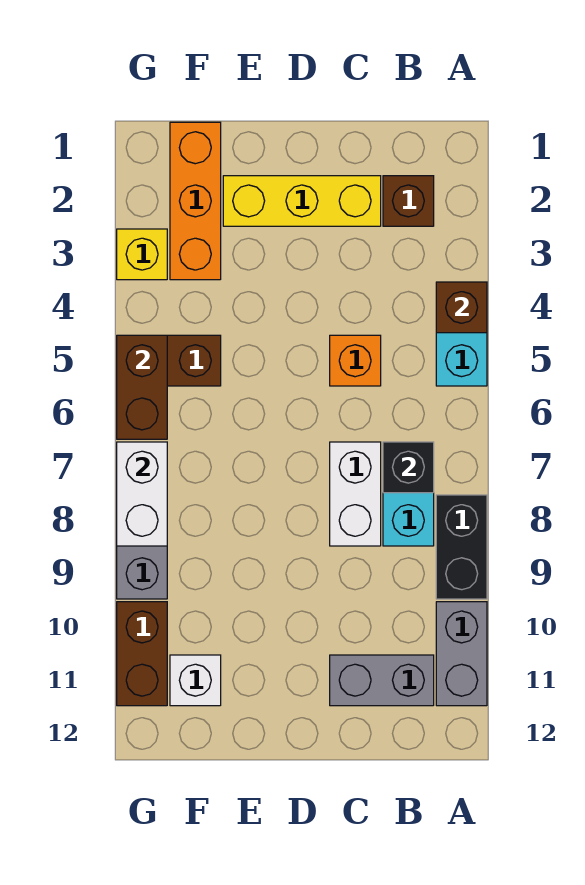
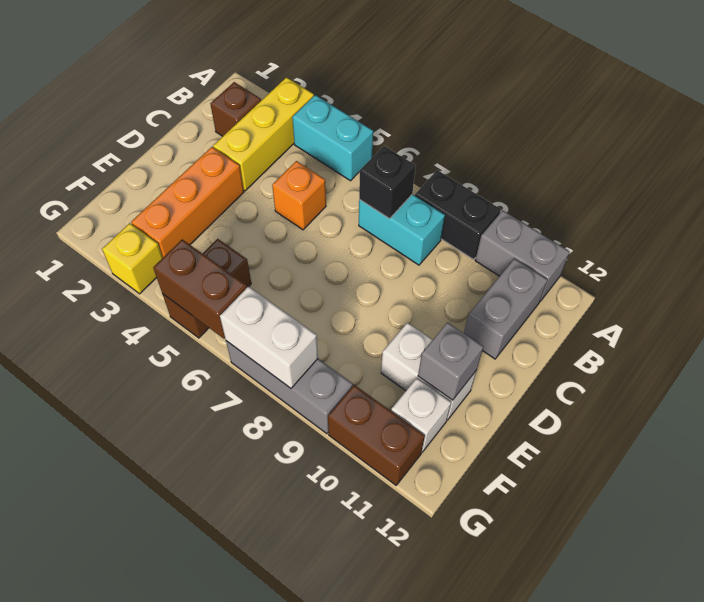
brown 1x1 brick [436,282,487,333] -> none
yellow 1x3 brick [223,176,381,226] -> yellow 1x3 brick moved to [213,77,314,191]
white 1x2 brick [330,442,381,546] -> white 1x2 brick moved to [381,323,477,420]
none -> grey 1x1 brick [418,322,483,400]
orange 1x3 brick [170,122,221,280] -> orange 1x3 brick turned to [131,147,244,257]

